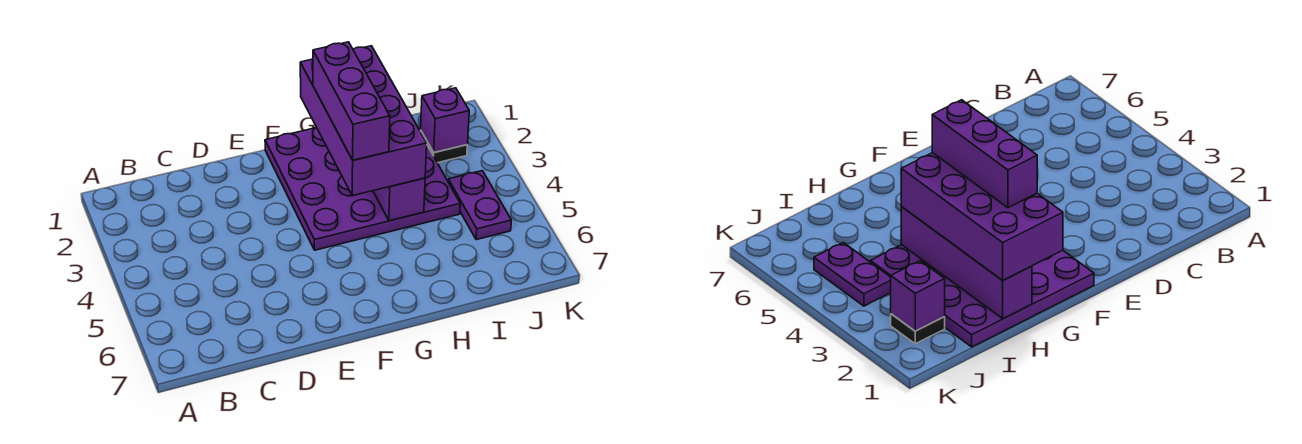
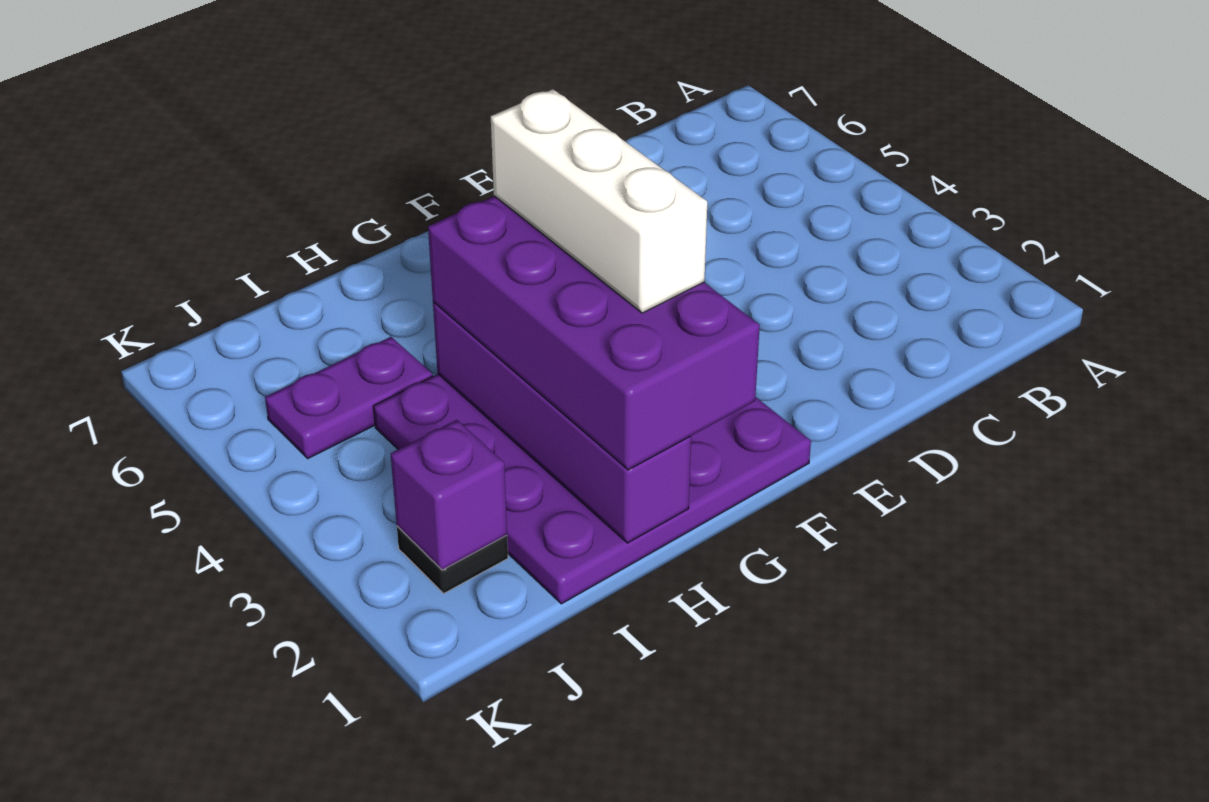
purple 1x3 brick [313,42,390,160] -> white 1x3 brick [491,89,707,313]
purple 1x2 plate [448,171,512,240] -> purple 1x2 plate turned to [265,337,433,458]

